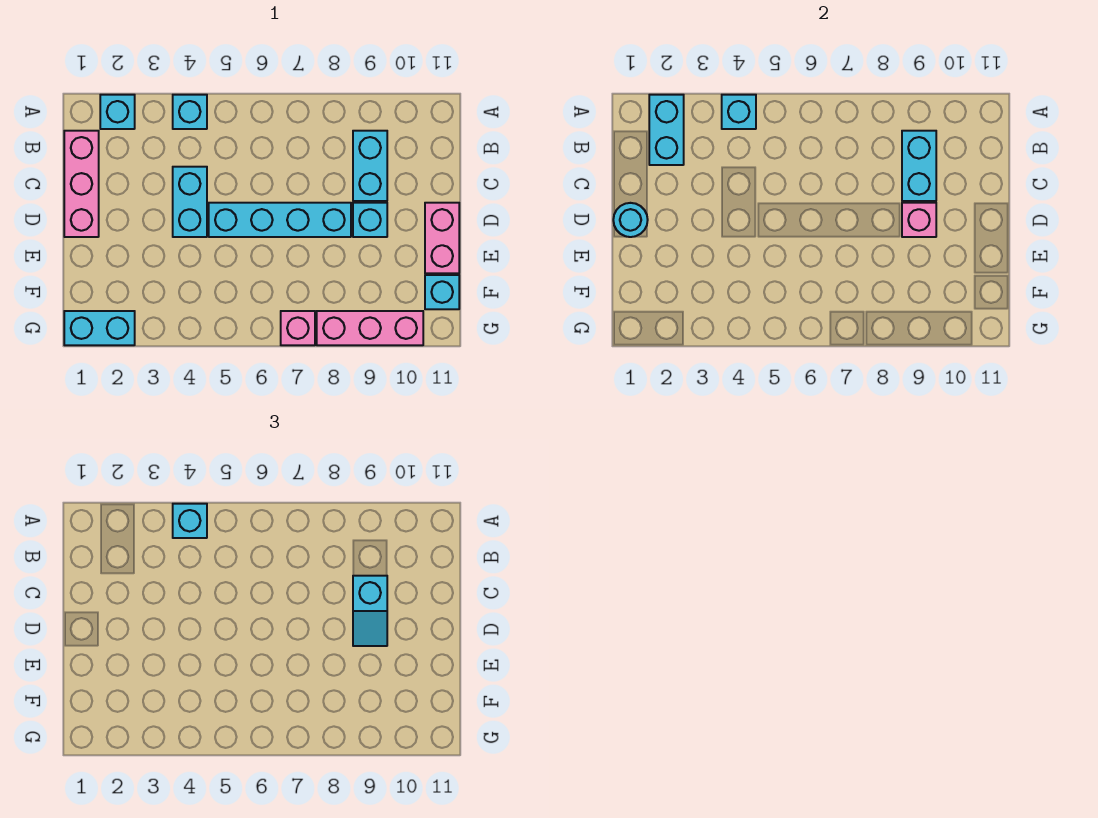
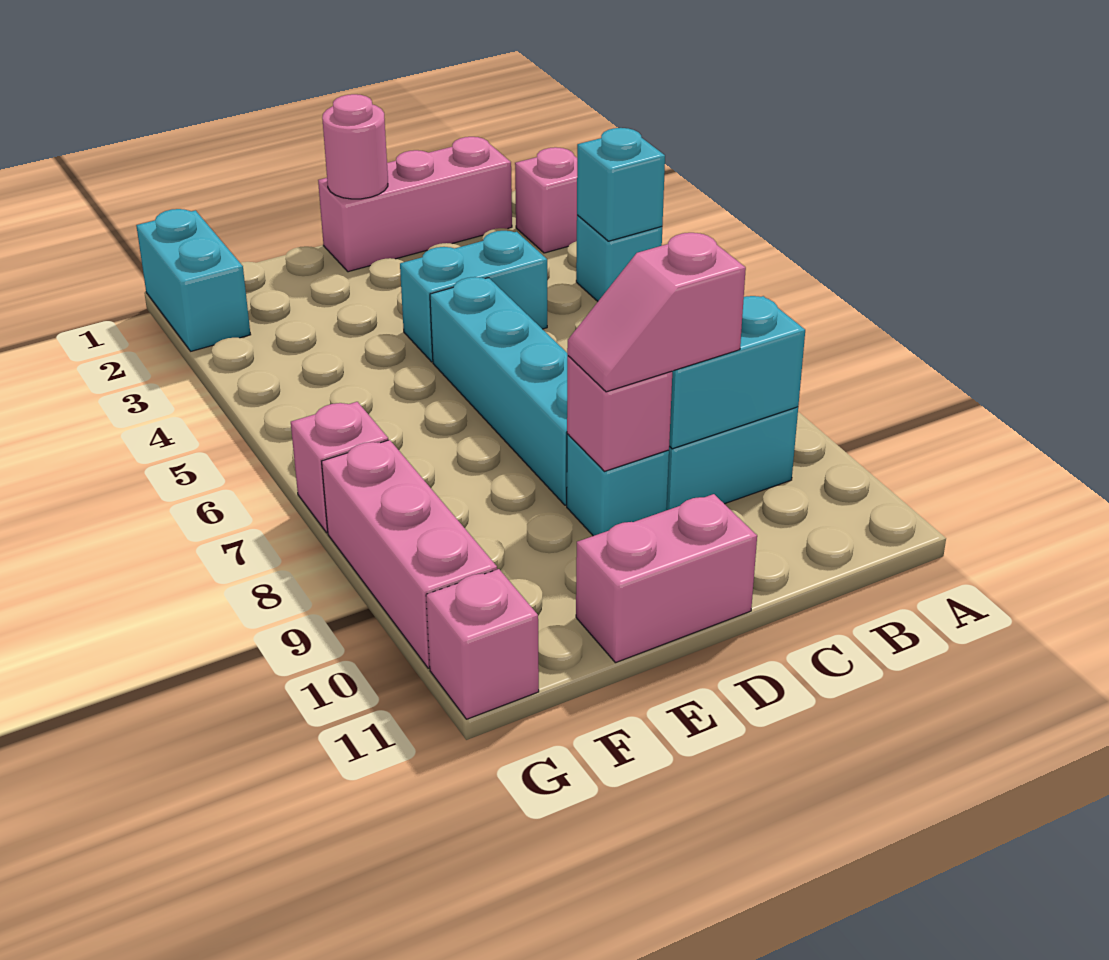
cyan 1x1 brick [100,95,135,129] -> pink 1x1 brick [515,147,577,253]
cyan 1x2 brick [649,95,684,165] -> none
cyan 1x1 brick [173,504,207,538] -> none
cyan 1x2 slope [353,576,387,646] -> pink 1x2 slope [567,233,746,392]
cyan 1x1 round brick [613,203,648,237] -> pink 1x1 round brick [322,94,388,199]
cyan 1x1 brick [425,275,459,309] -> none
none -> pink 1x1 brick [426,569,539,719]

